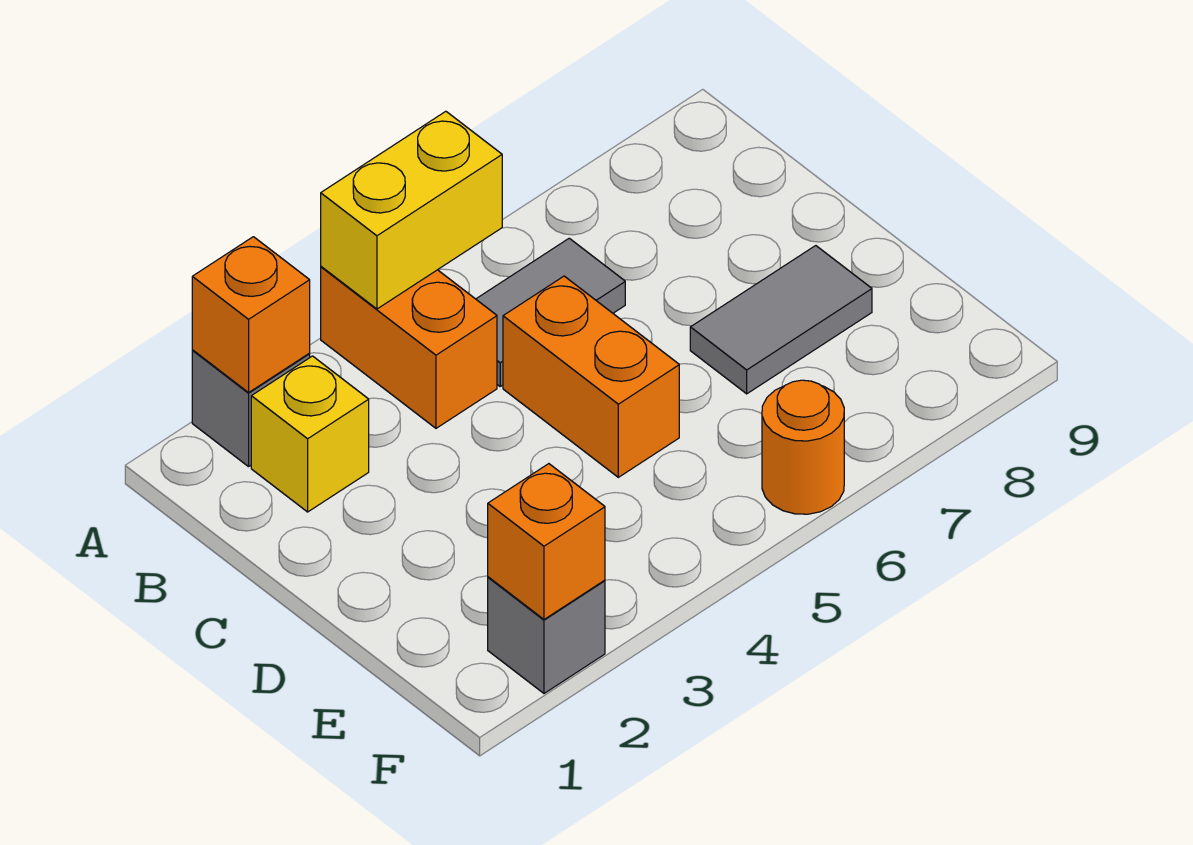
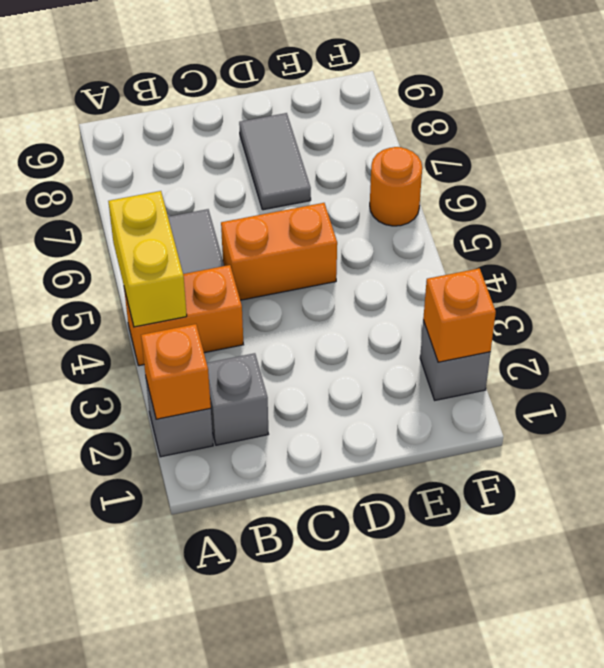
yellow 1x1 brick [251,356,369,512] -> grey 1x1 brick [207,353,268,445]

